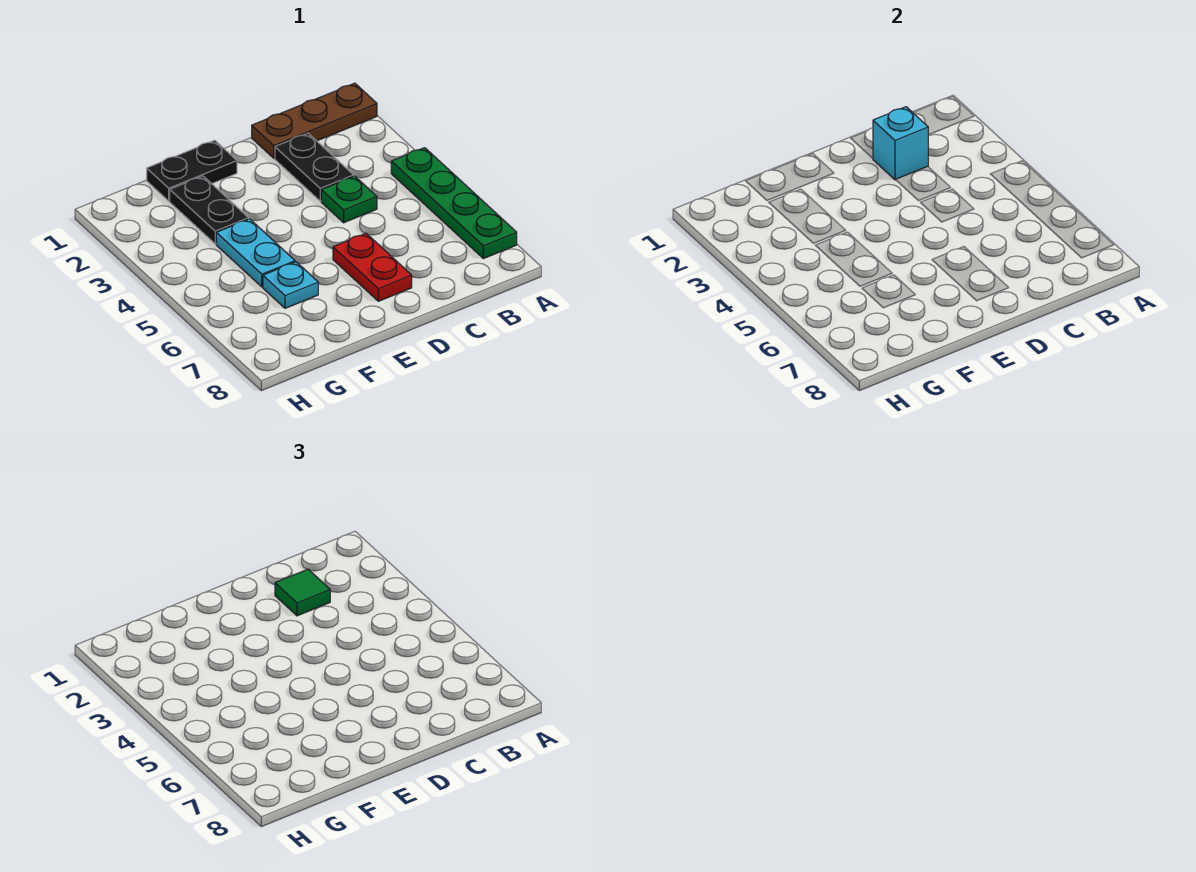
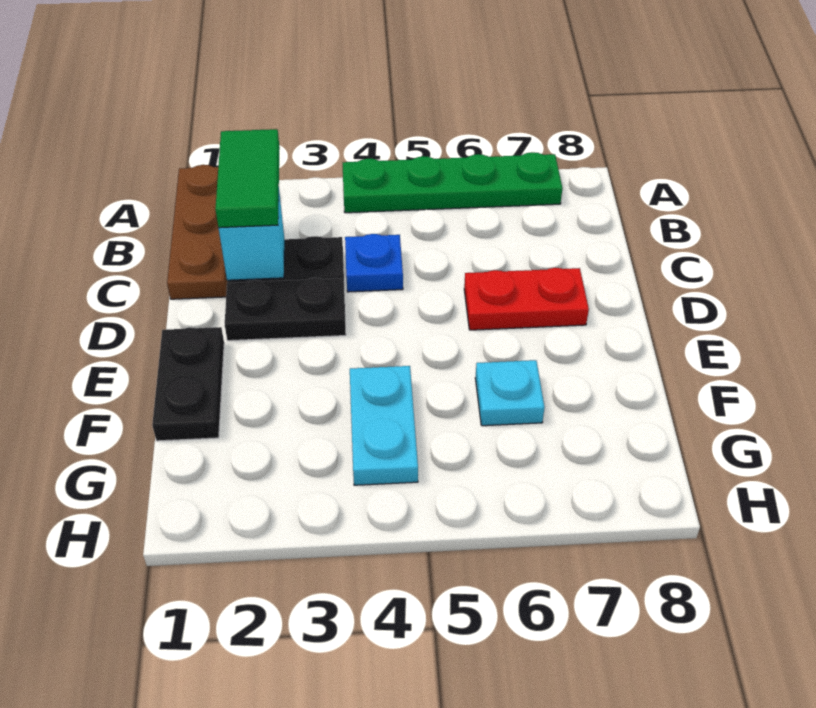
green 1x1 tile [275,569,330,616] -> green 1x2 tile [215,129,280,228]
green 1x1 plate [321,176,377,223] -> blue 1x1 plate [345,234,403,292]
black 1x2 plate [170,176,249,244] -> black 1x2 plate moved to [225,278,346,341]
cyan 1x2 plate [216,219,295,287] -> cyan 1x2 plate turned to [350,366,418,485]

